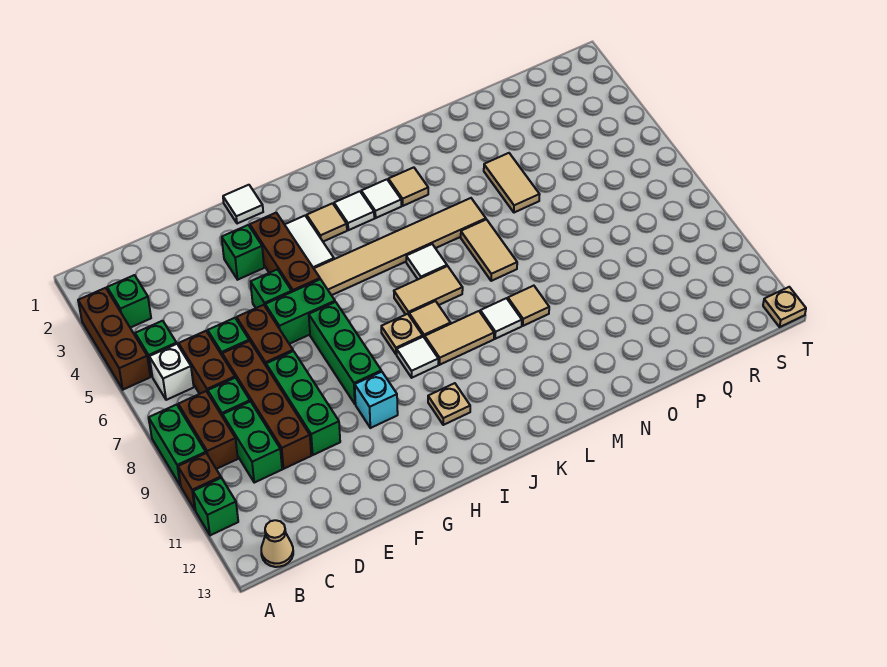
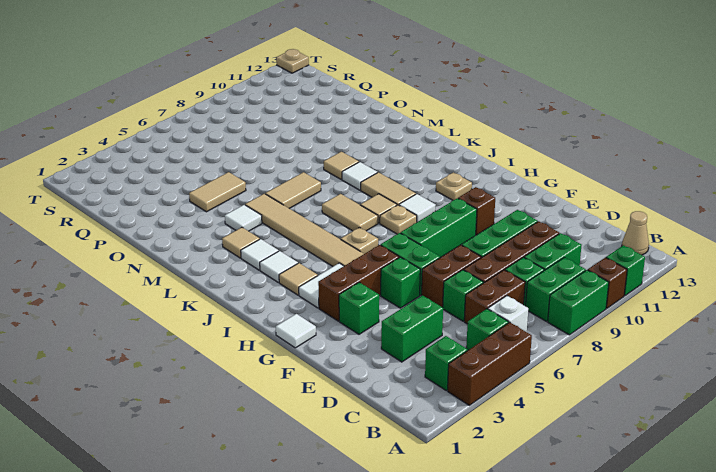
brown 1x2 brick [178,391,238,469] -> green 1x2 brick [526,257,586,321]
none -> green 1x2 brick [381,295,443,362]
cyan 1x1 brick [355,372,398,428] -> brown 1x1 brick [458,187,495,235]
none -> tan 1x1 plate [341,227,378,254]
white 1x1 tile [406,244,447,279] -> white 1x1 tile moved to [225,205,262,231]

